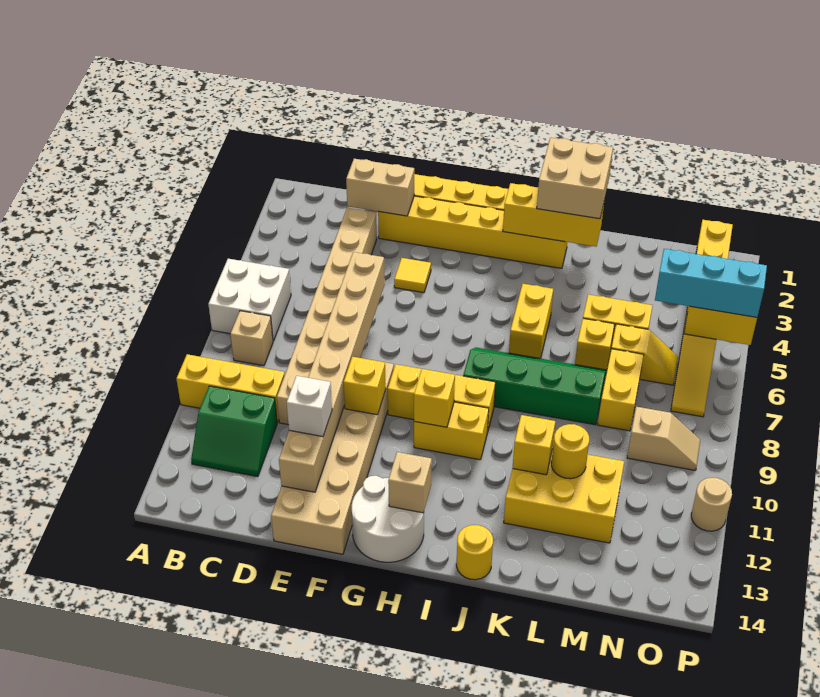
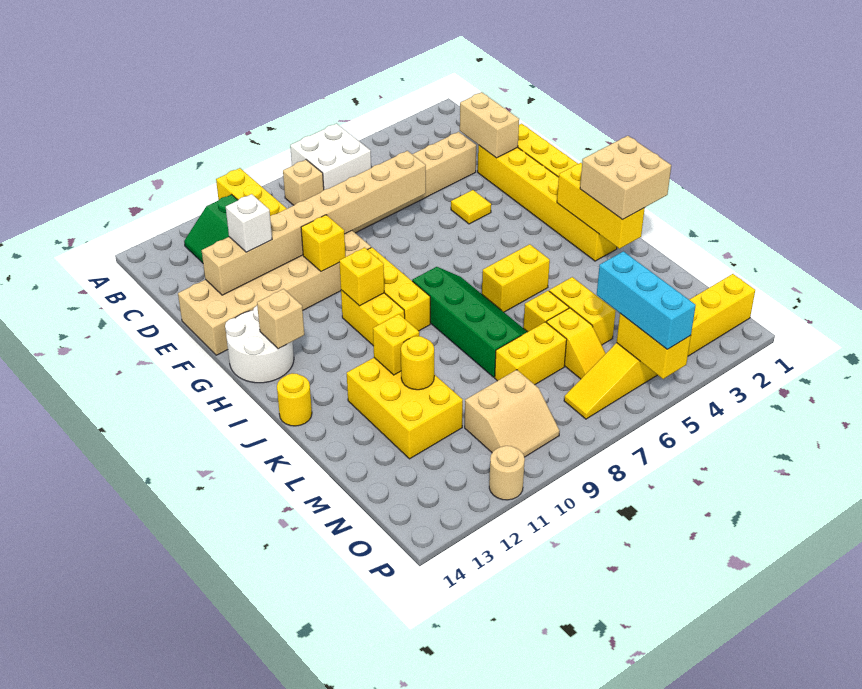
tan 1x2 slope [627,407,700,470] -> tan 2x2 slope [465,370,560,457]

